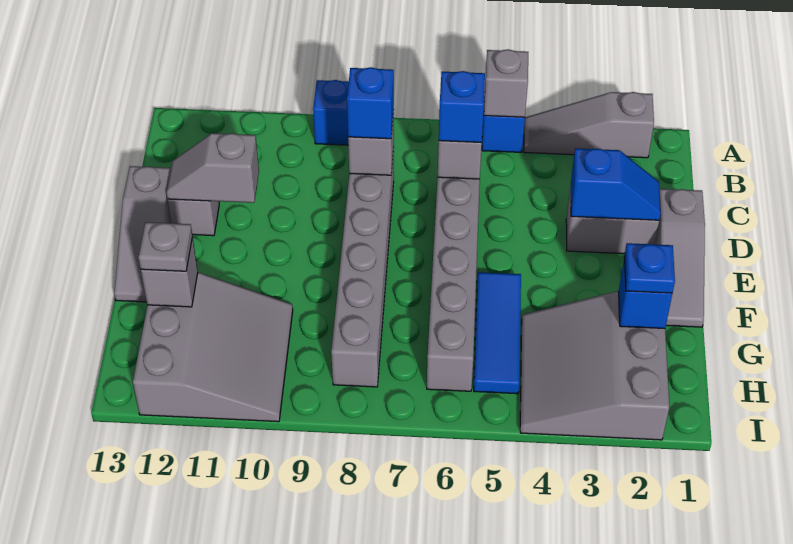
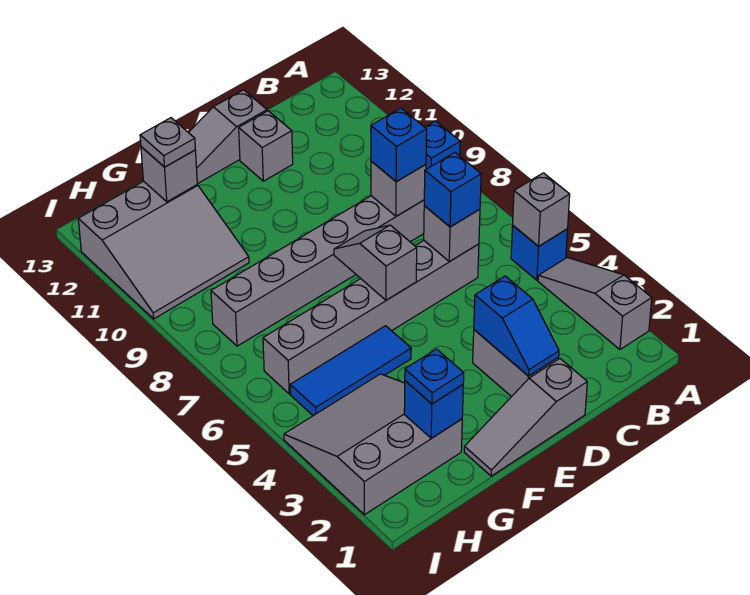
grey 1x2 slope [166,133,259,203] -> grey 1x2 slope moved to [334,225,417,300]

